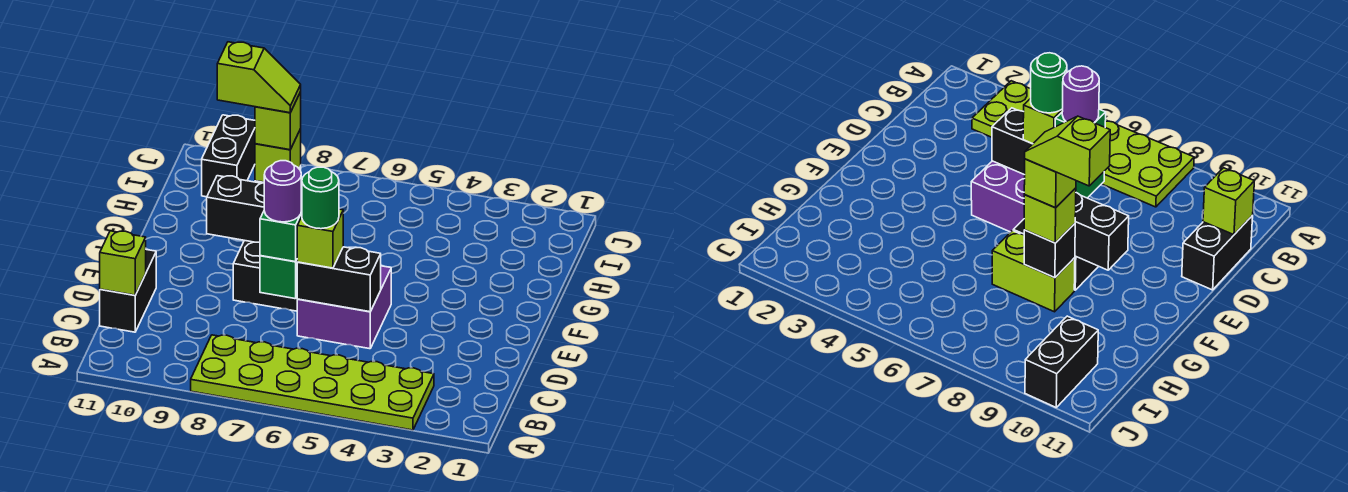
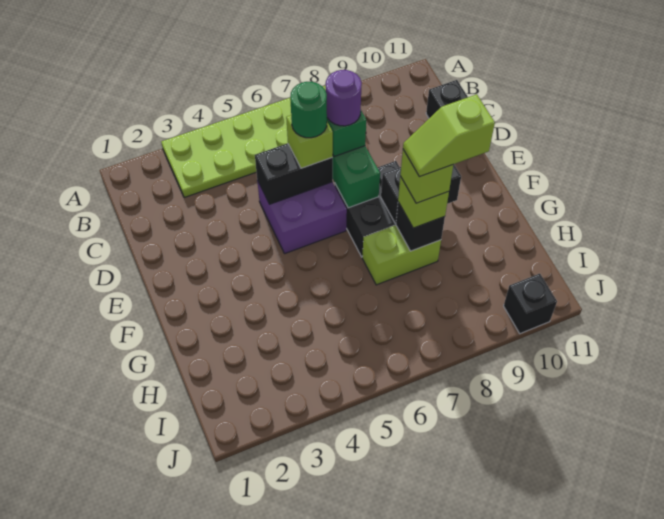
lime 1x1 brick [100,231,146,295] -> none
black 1x2 brick [202,115,255,197] -> black 1x1 brick [504,274,557,334]

